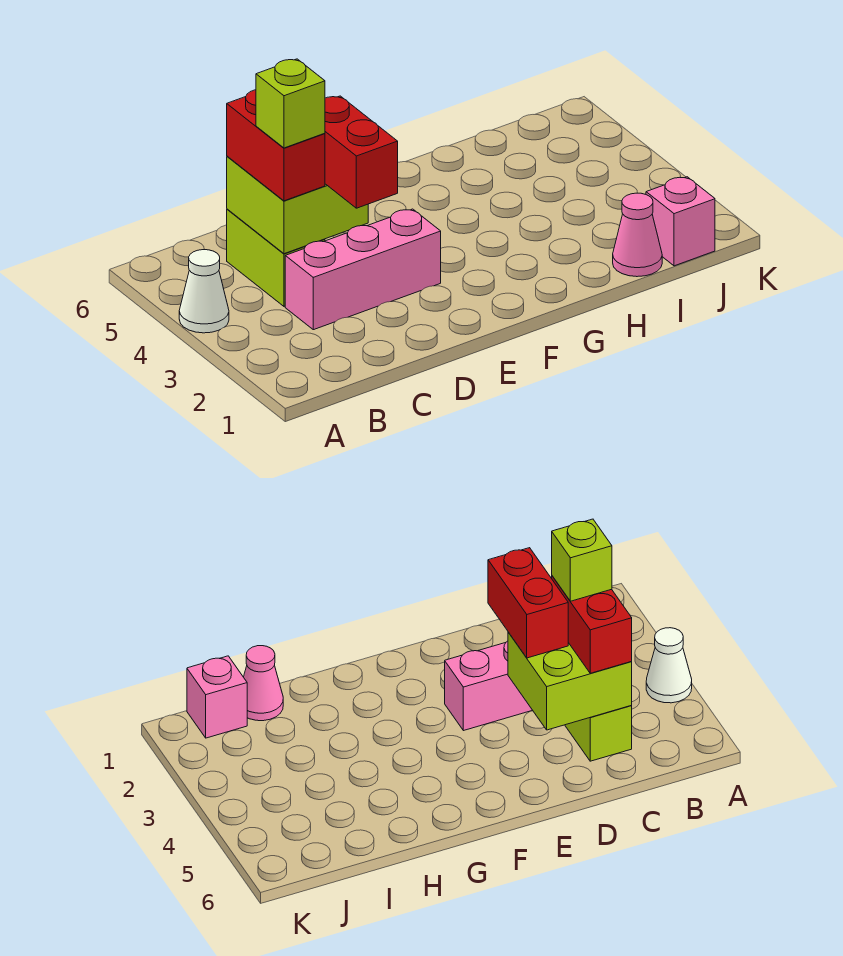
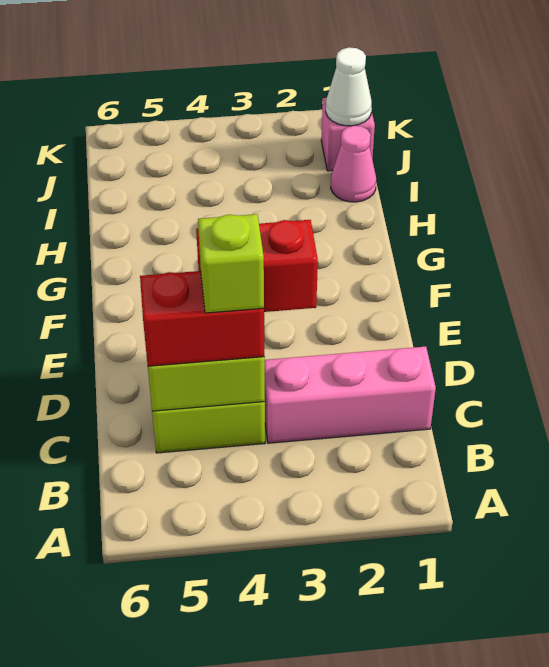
white 1x1 cone [179,250,229,333] -> white 1x1 cone moved to [326,47,372,126]
pink 1x3 brick [285,209,441,330] -> pink 1x3 brick turned to [265,347,436,443]

